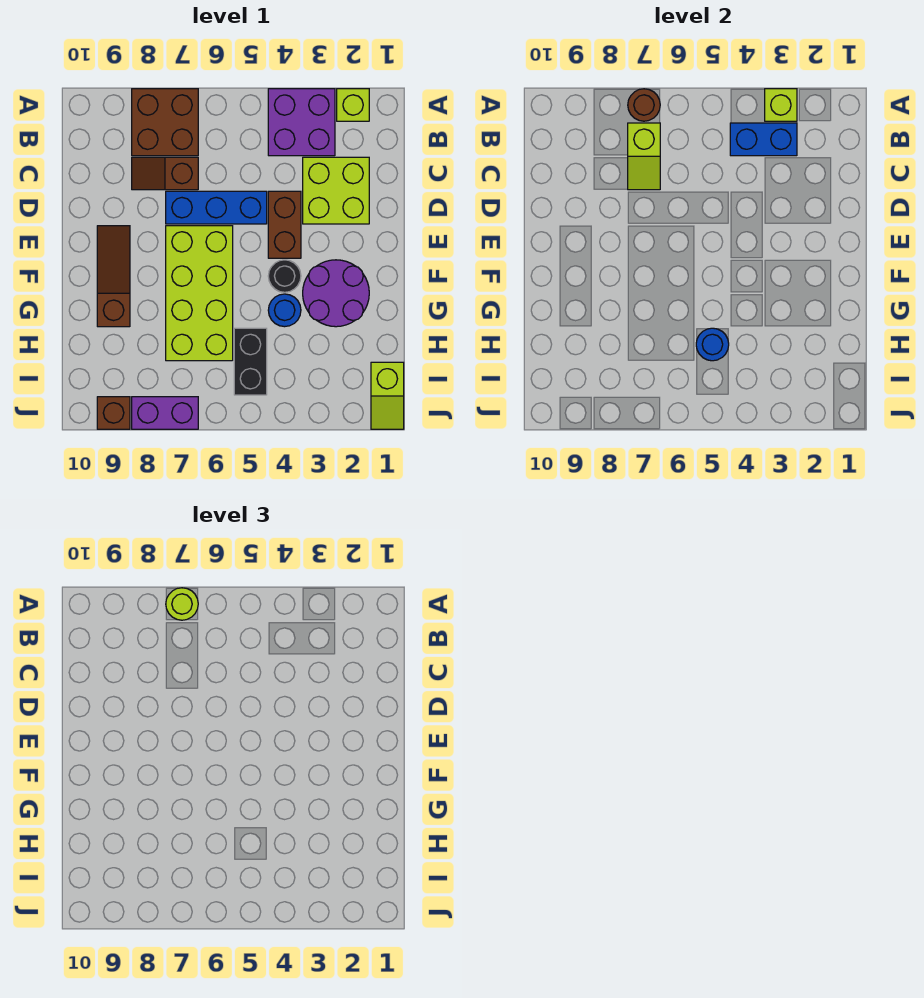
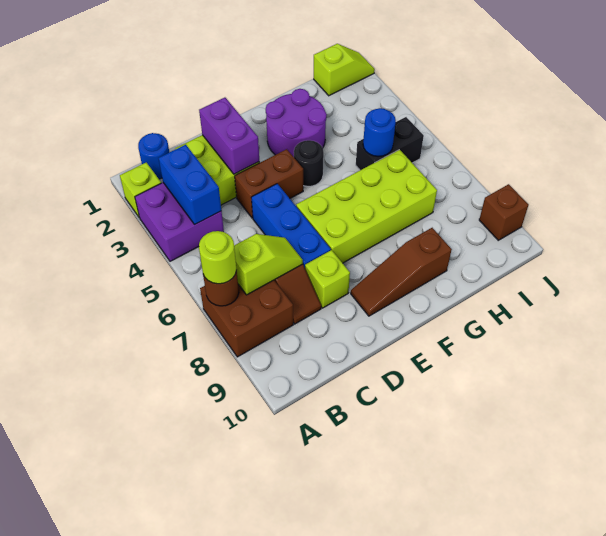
lime 1x1 brick [765,89,797,121] -> lime 1x1 brick moved to [305,250,350,308]
blue 1x1 round brick [268,294,301,327] -> blue 1x1 round brick moved to [138,133,169,179]
purple 1x2 brick [132,397,198,429] -> purple 1x2 brick moved to [199,98,259,174]

